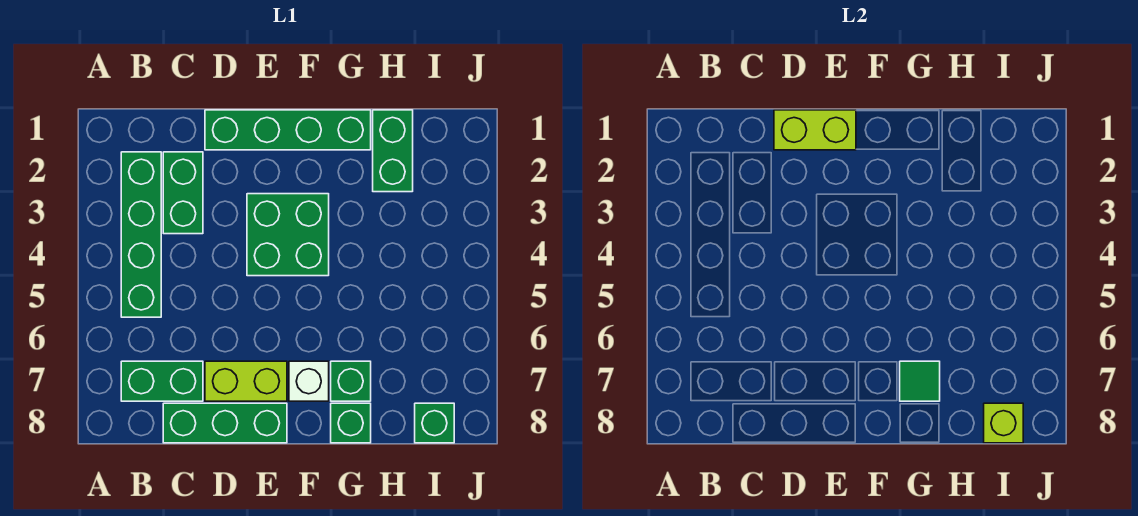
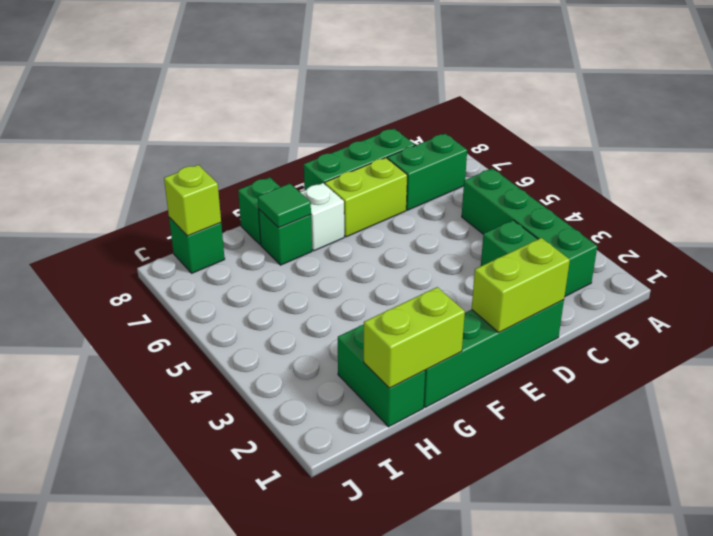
green 2x2 brick [247,194,329,276] -> none
none -> lime 1x2 brick [363,287,465,388]

